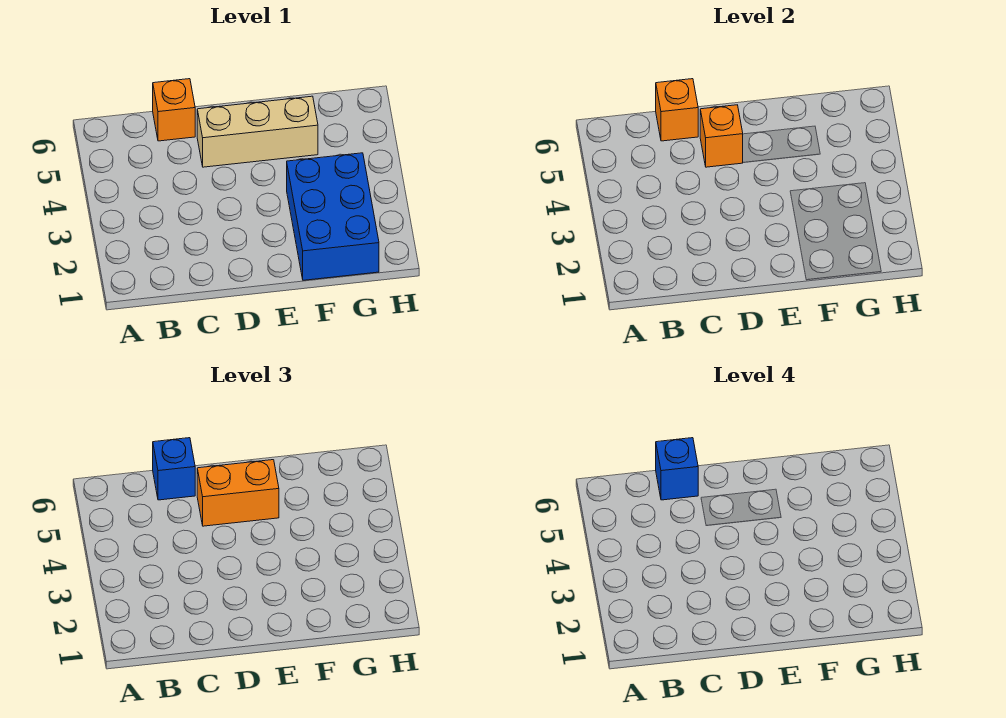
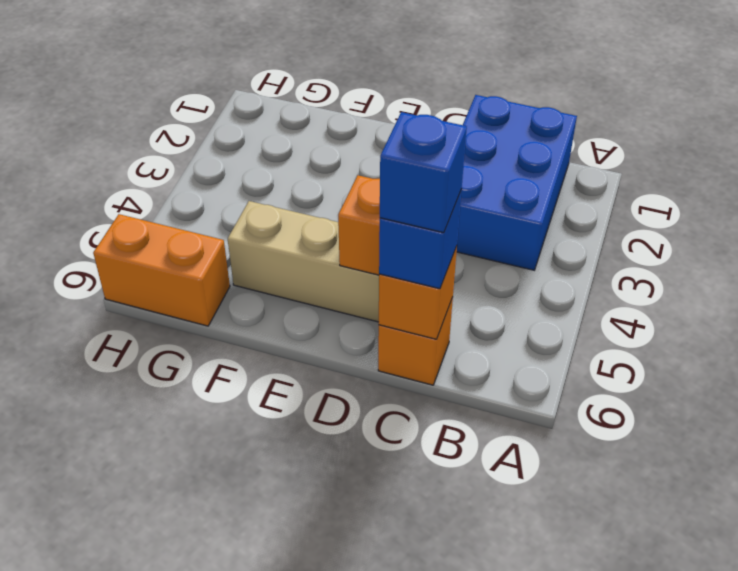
orange 1x2 brick [197,460,279,526] -> orange 1x2 brick moved to [93,214,230,326]
blue 2x3 brick [287,153,379,280] -> blue 2x3 brick moved to [457,95,577,270]

